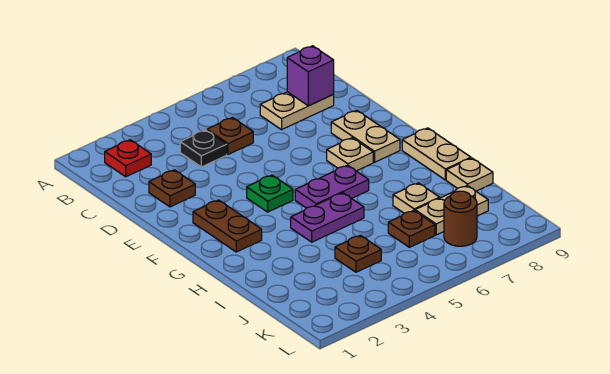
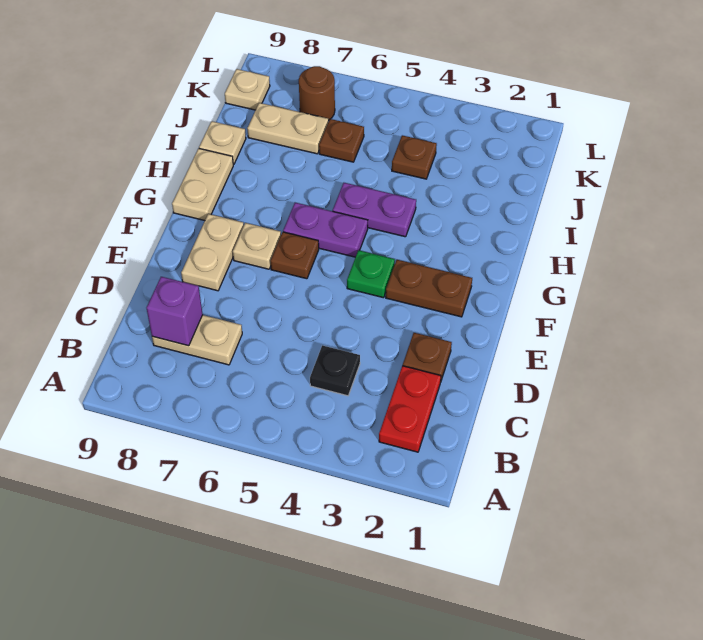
red 1x1 plate [105,140,151,177] -> red 1x2 plate [379,366,441,452]
brown 1x1 plate [207,118,253,154] -> brown 1x1 plate moved to [271,232,319,279]
brown 1x2 plate [193,200,262,252] -> brown 1x2 plate turned to [386,260,472,317]
tan 1x1 plate [393,183,440,213] -> tan 1x1 plate moved to [225,69,270,110]

